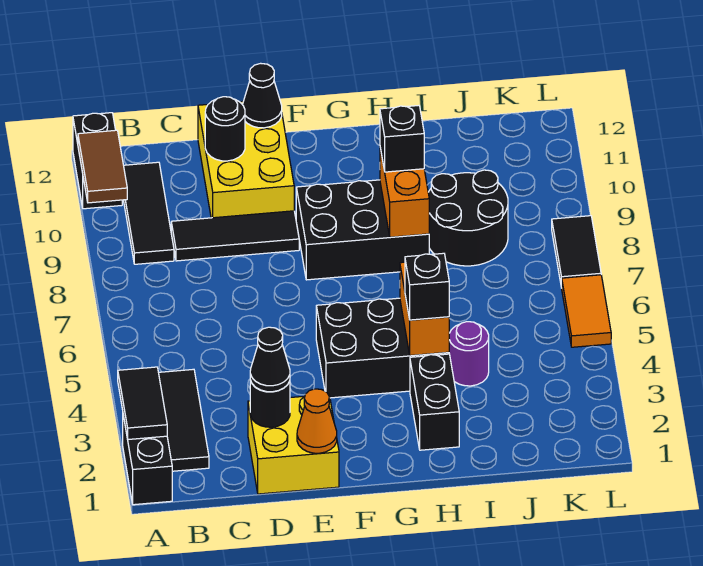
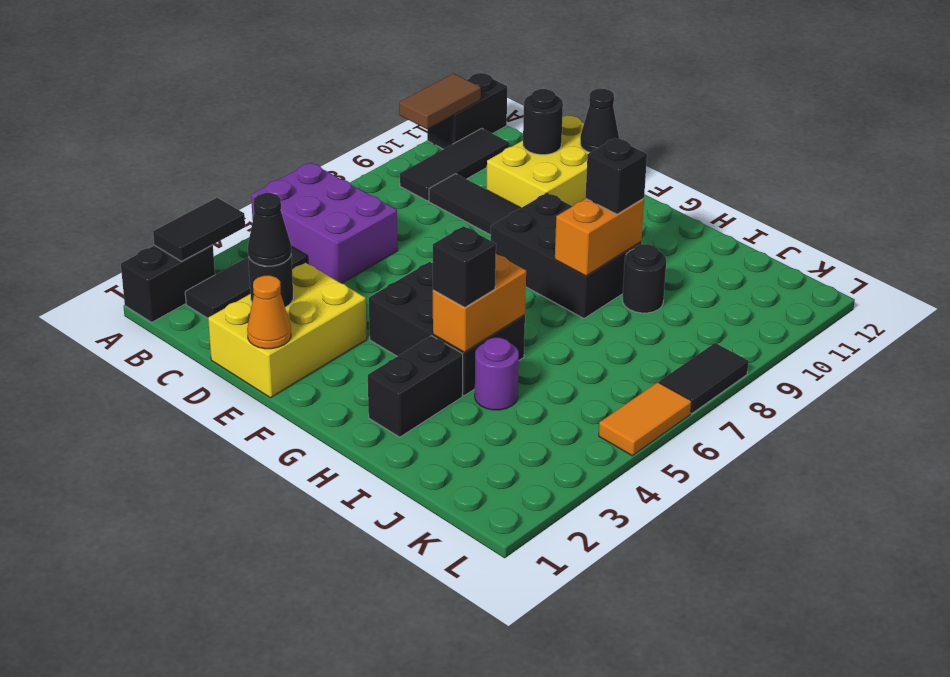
none -> purple 2x3 brick [251,163,398,283]
yellow 2x2 brick [248,394,339,494] -> yellow 2x3 brick [208,263,367,398]
black 2x2 round brick [428,170,508,266] -> black 1x1 round brick [622,244,666,313]

